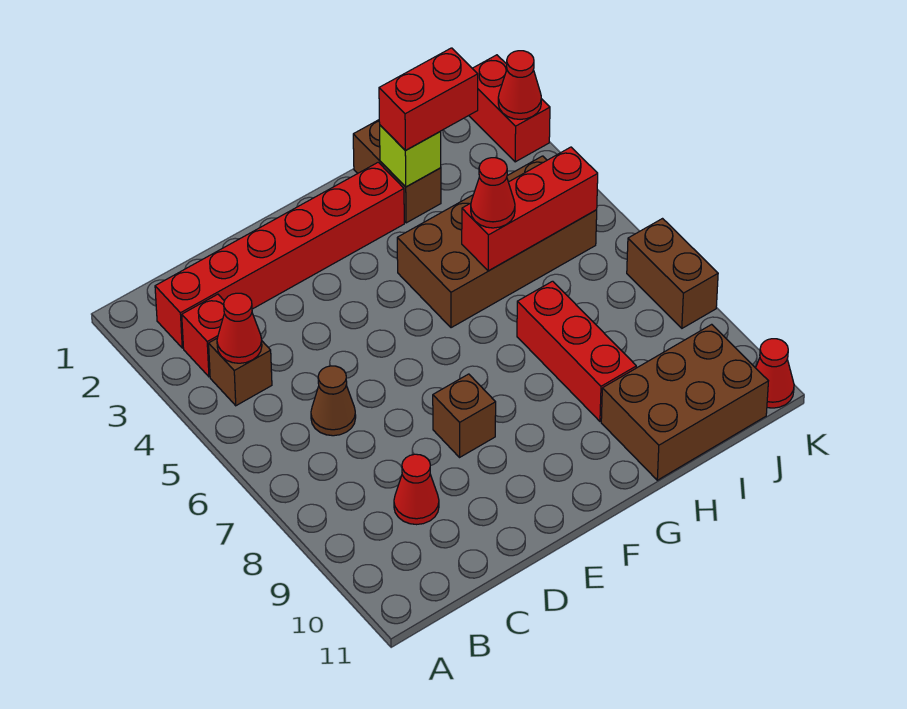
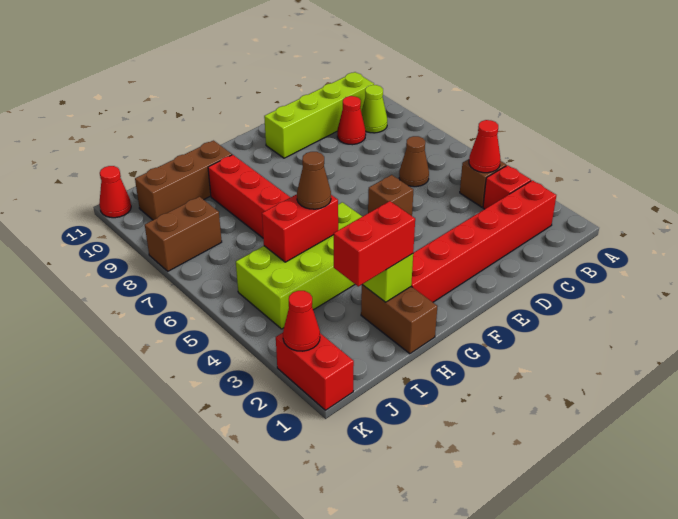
none -> lime 1x1 cone [361,85,387,133]
none -> lime 1x4 brick [264,72,374,158]
brown 1x1 brick [433,374,496,457] -> brown 1x1 brick moved to [368,175,413,216]
brown 2x4 brick [397,156,597,328] -> lime 2x4 brick [236,202,362,329]
red 1x3 brick [462,147,598,271] -> red 1x2 brick [262,194,338,262]
red 1x1 cone [471,158,515,228] -> brown 1x1 cone [297,152,331,209]
brown 2x3 brick [601,324,768,480] -> brown 1x3 brick [135,141,232,220]
brown 1x2 brick [627,219,718,328] -> brown 1x2 brick turned to [145,197,222,271]

